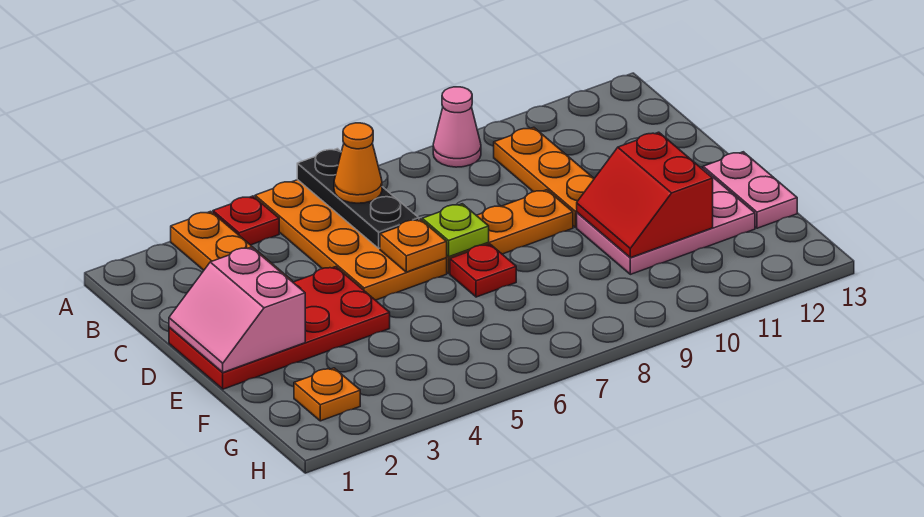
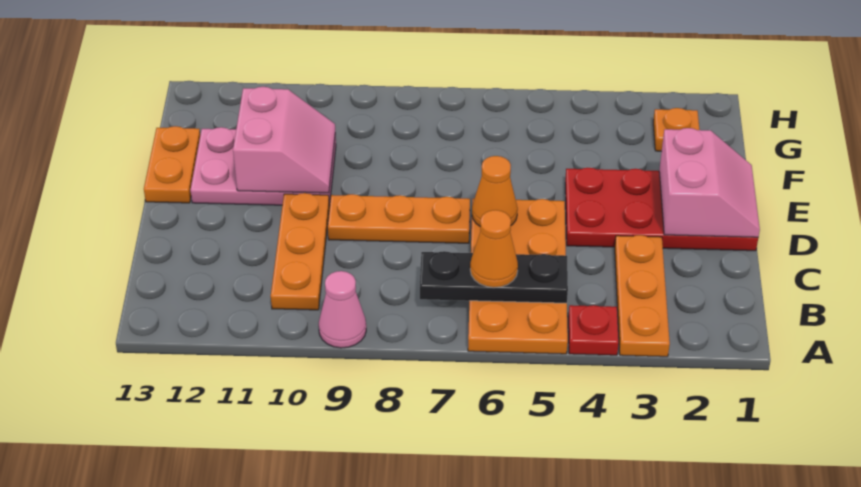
black 1x3 plate [297,149,419,248] -> black 1x3 plate turned to [420,251,568,303]
orange 1x1 plate [380,219,447,272] -> orange 1x1 cone [472,156,518,226]
lime 1x1 plate [422,204,489,257] -> none
red 1x1 plate [450,244,516,297] -> none
red 2x2 slope [577,132,713,258] -> pink 2x2 slope [233,87,335,193]
pink 1x2 plate [703,152,797,228] -> orange 1x2 plate [144,126,200,203]

